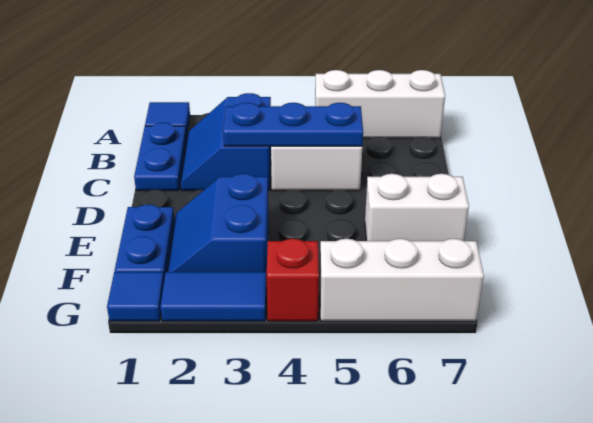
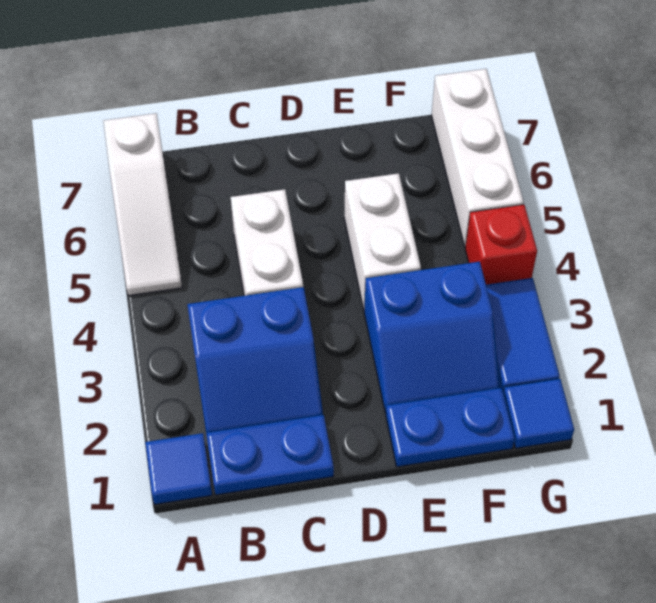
white 1x3 brick [315,70,445,138] -> white 1x3 slope [103,113,182,296]
blue 1x3 plate [223,103,363,147] -> none
white 1x2 brick [365,174,469,241] -> white 1x2 brick moved to [344,173,421,310]

